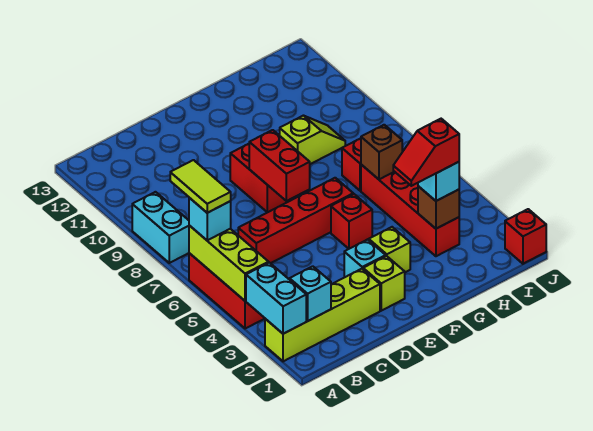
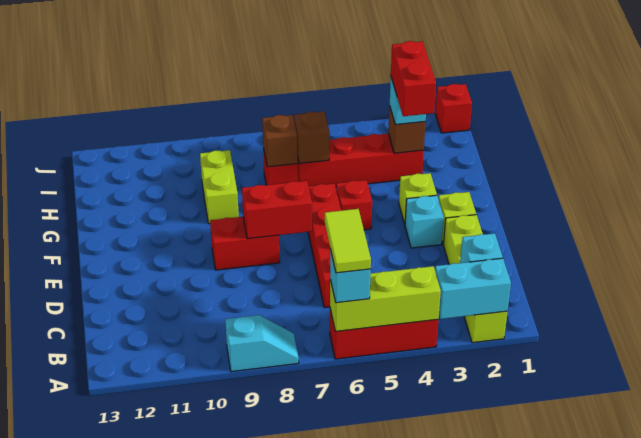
lime 1x2 tile [170,160,231,213] -> lime 1x2 tile turned to [325,209,371,273]
cyan 1x2 brick [132,192,189,263] -> cyan 1x2 slope [225,315,299,372]
red 1x2 slope [393,119,459,186] -> red 1x2 brick [391,41,436,116]
lime 1x2 slope [280,116,345,164] -> lime 1x2 brick [200,150,239,224]
none -> brown 1x1 brick [262,115,298,167]

